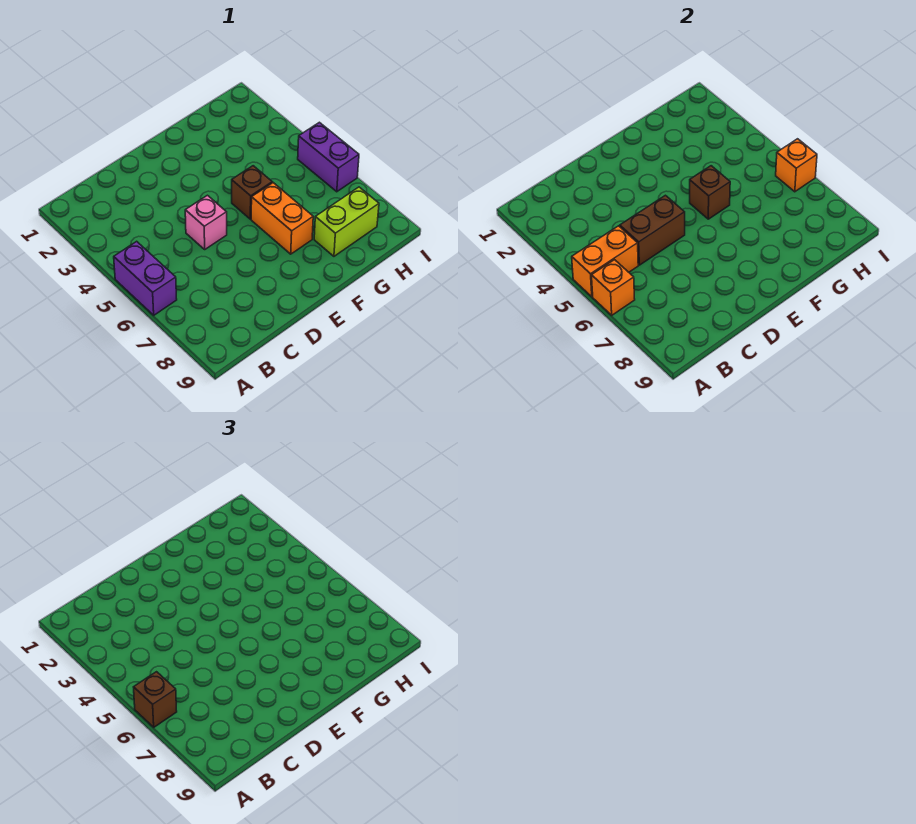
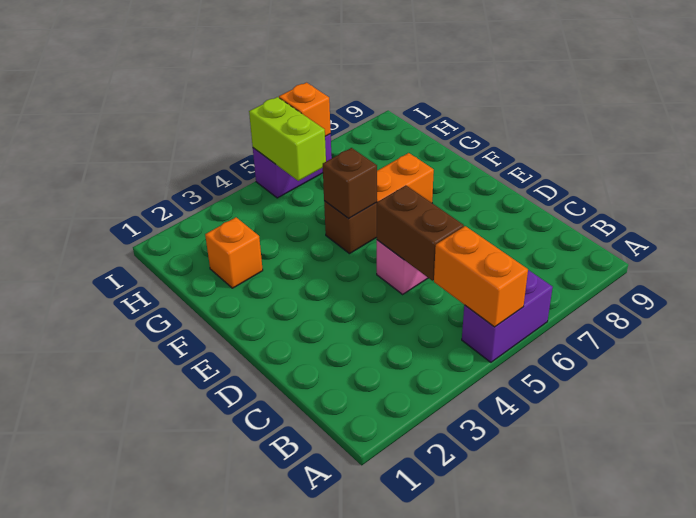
orange 1x1 brick [592,260,635,315] -> orange 1x1 brick moved to [205,217,263,288]
brown 1x1 brick [134,672,177,727] -> none
lime 1x2 brick [314,187,379,256] -> lime 1x2 brick moved to [249,97,326,181]

